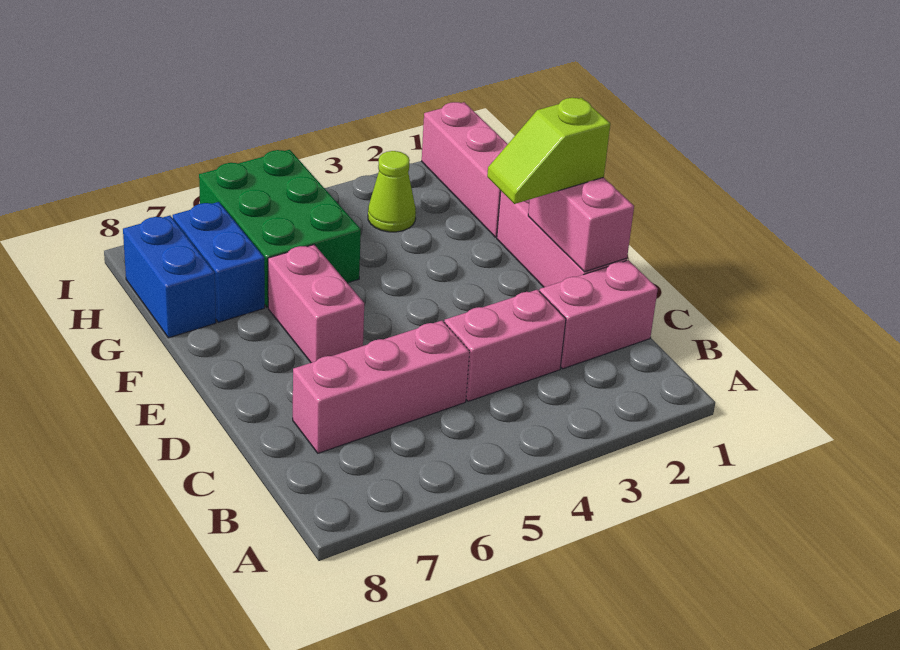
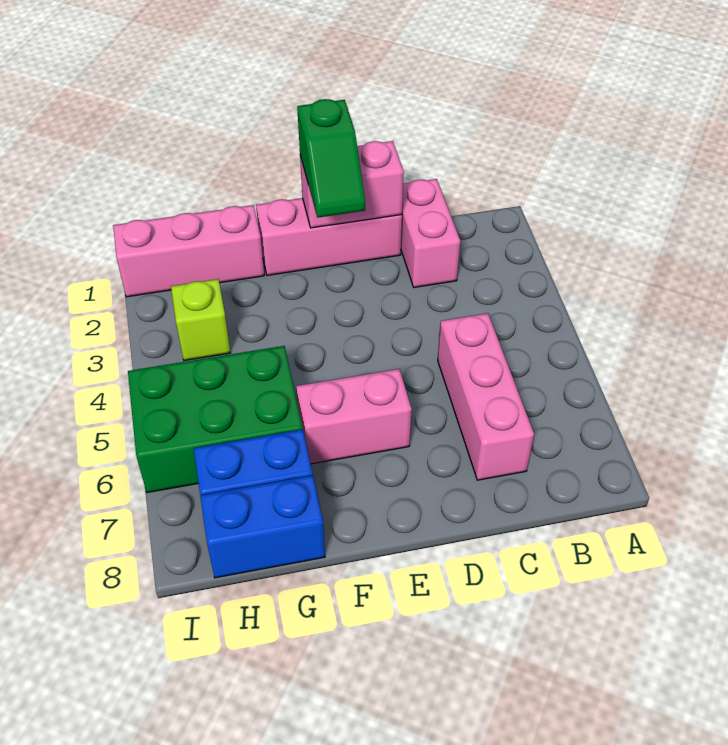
pink 1x2 brick [444,290,566,401] -> none
lime 1x2 slope [487,98,610,204] -> green 1x2 slope [297,99,365,218]
lime 1x1 cone [368,151,416,232] -> lime 1x1 brick [171,279,231,361]

